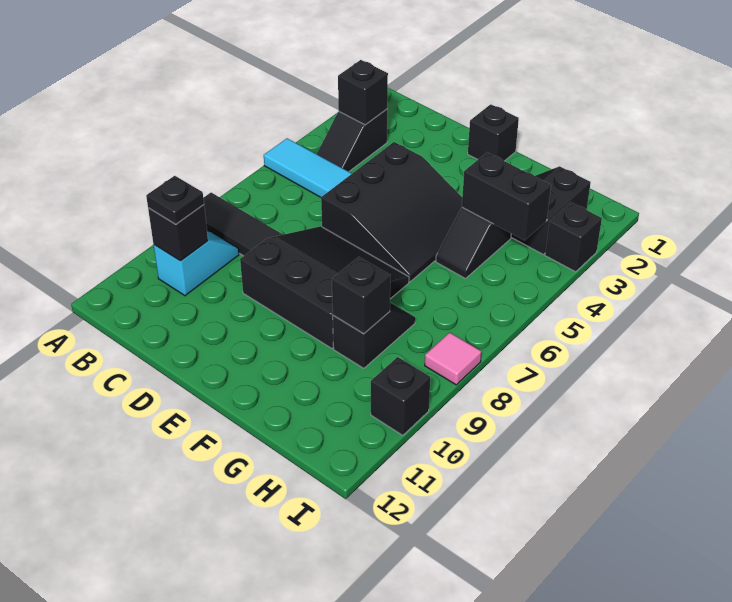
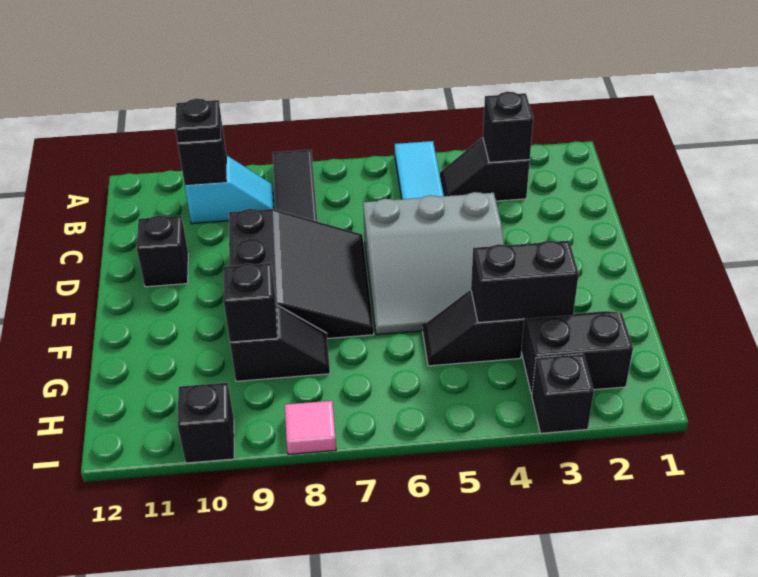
black 3x3 slope [321,142,462,282] -> grey 3x3 slope [363,192,504,335]
black 1x1 brick [468,104,519,161] -> black 1x1 brick moved to [137,215,188,287]
black 1x2 brick [462,153,551,240] -> black 1x2 brick turned to [471,240,579,323]

